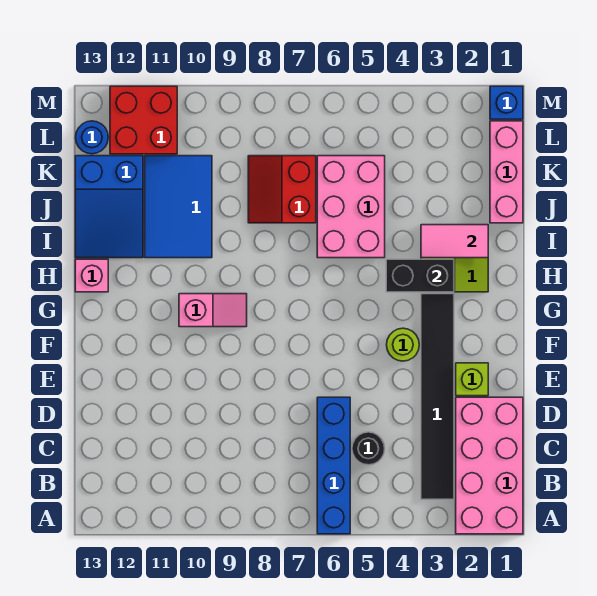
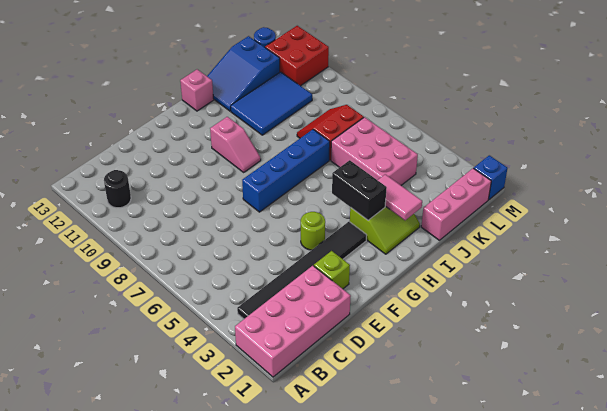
blue 1x4 brick [317,397,350,534] -> blue 1x4 brick moved to [242,129,330,212]
black 1x1 round brick [352,432,385,465] -> black 1x1 round brick moved to [104,170,131,208]
pink 2x3 brick [317,156,385,258] -> pink 2x3 brick turned to [331,117,418,185]

